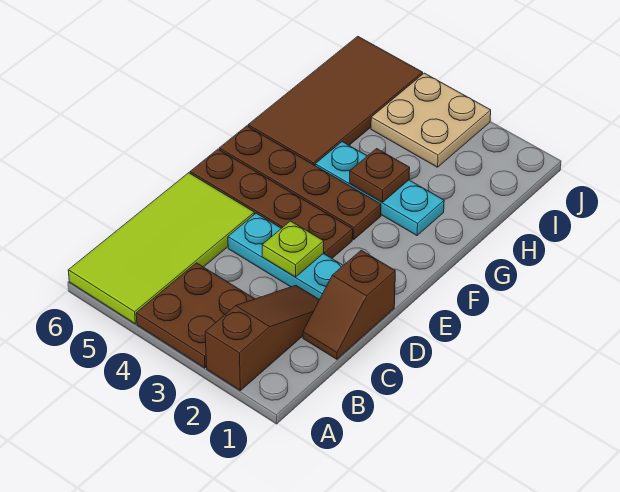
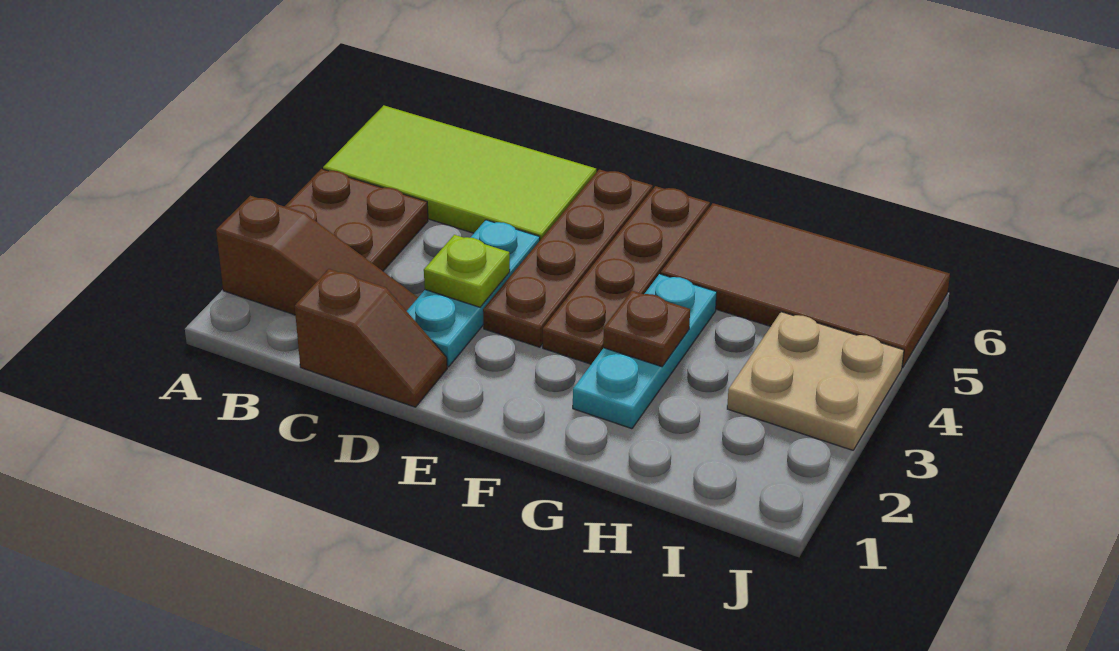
brown 1x2 slope [303,250,395,359] -> brown 1x2 slope turned to [295,269,447,407]

